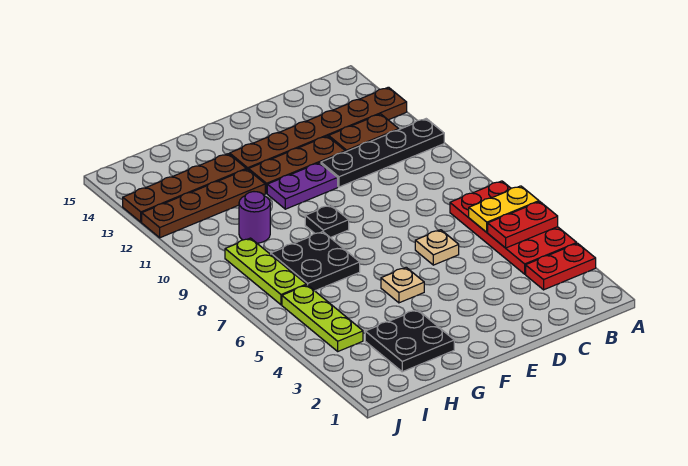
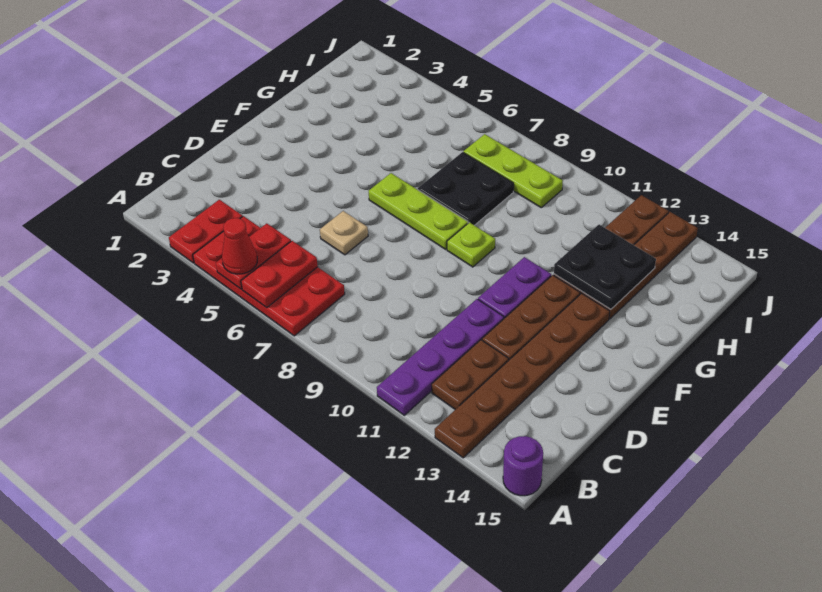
none -> red 1x1 cone [222,218,257,274]
yellow 1x2 plate [469,186,539,232] -> red 1x2 plate [241,241,318,308]
black 1x4 plate [321,119,444,187] -> purple 1x4 plate [377,299,504,415]
tan 1x1 plate [381,267,424,303] -> none
black 1x1 plate [305,205,349,238] -> lime 1x1 plate [447,222,495,267]
black 2x2 plate [365,310,454,372] -> black 2x2 plate moved to [554,225,656,309]
purple 1x1 round brick [239,192,270,243] -> purple 1x1 round brick moved to [503,436,543,496]
lime 1x3 plate [282,285,363,351] -> lime 1x3 plate moved to [369,173,468,249]

